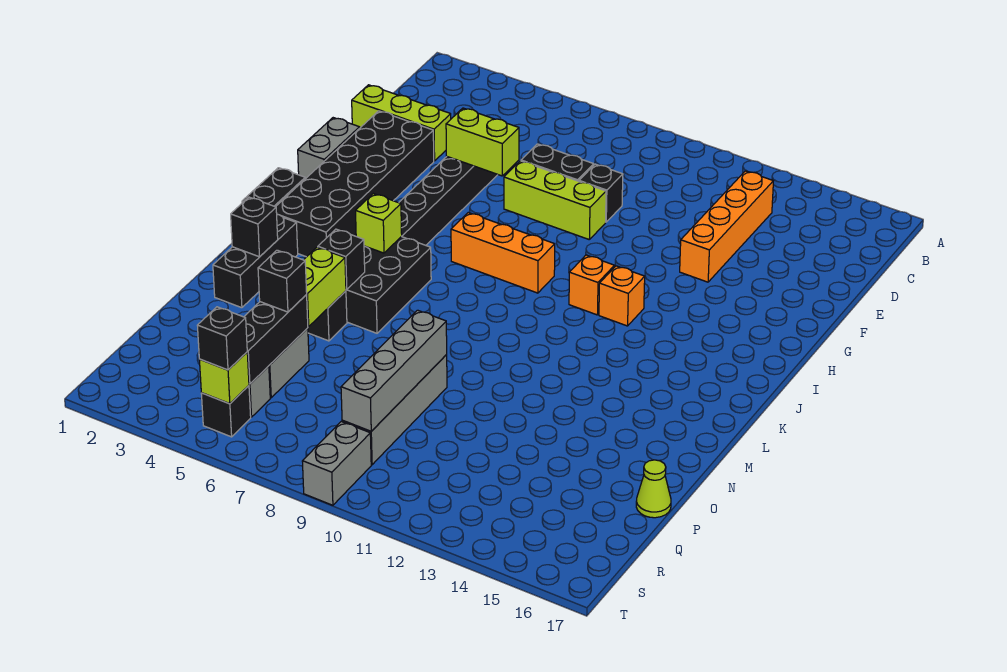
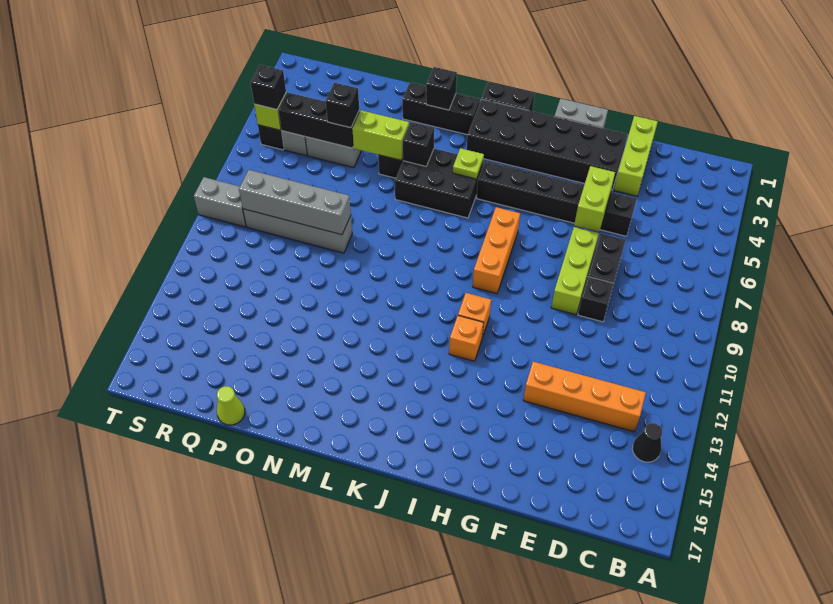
none -> black 1x1 cone [632,423,662,462]
lime 1x1 brick [356,194,402,253] -> lime 1x1 plate [453,148,484,179]

